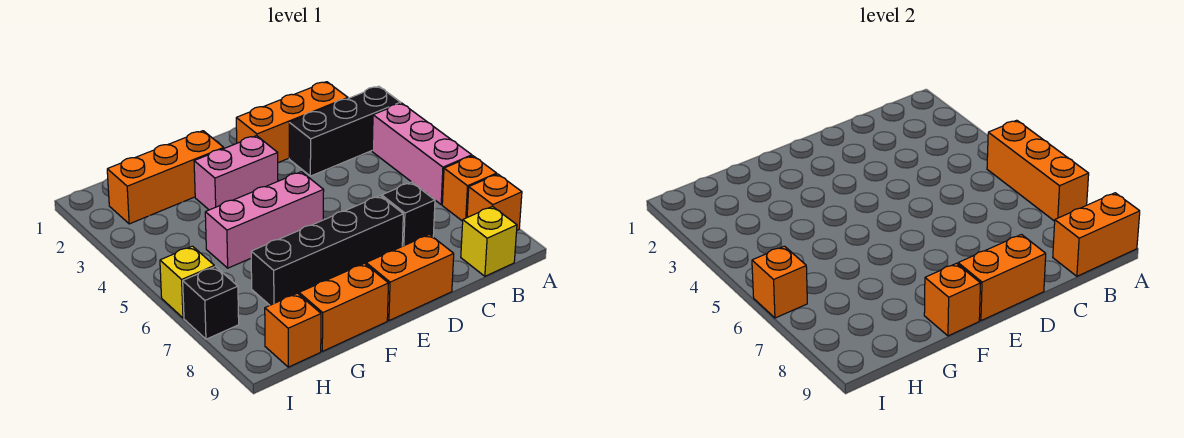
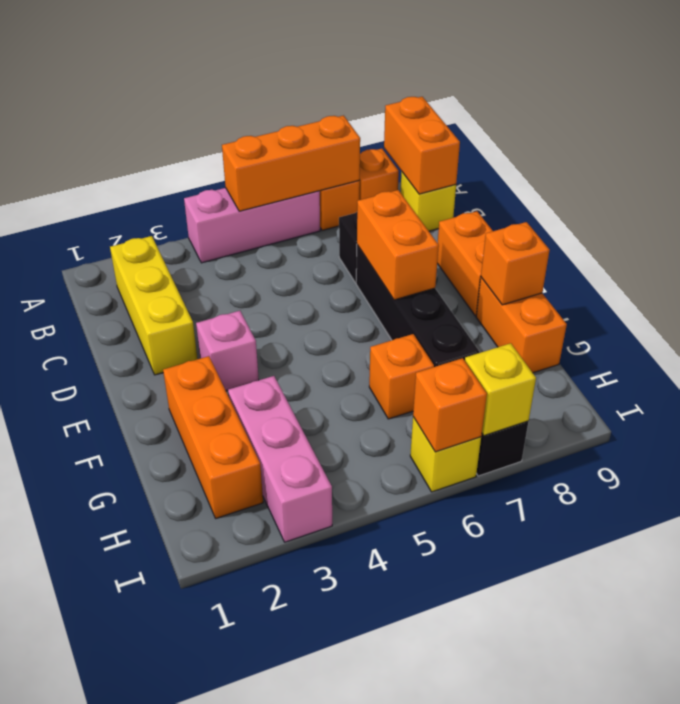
black 1x3 brick [289,86,401,176] -> none
orange 1x3 brick [236,82,348,163] -> yellow 1x3 brick [110,236,198,375]
orange 1x2 brick [958,235,1046,321] -> orange 1x2 brick moved to [357,190,439,300]
pink 1x2 brick [194,136,278,210] -> pink 1x1 brick [196,311,259,391]
pink 1x3 brick [205,172,324,268] -> pink 1x3 brick moved to [228,376,332,542]
orange 1x1 brick [265,293,321,367] -> orange 1x1 brick moved to [369,334,434,419]
none -> yellow 1x1 brick [465,343,536,436]

